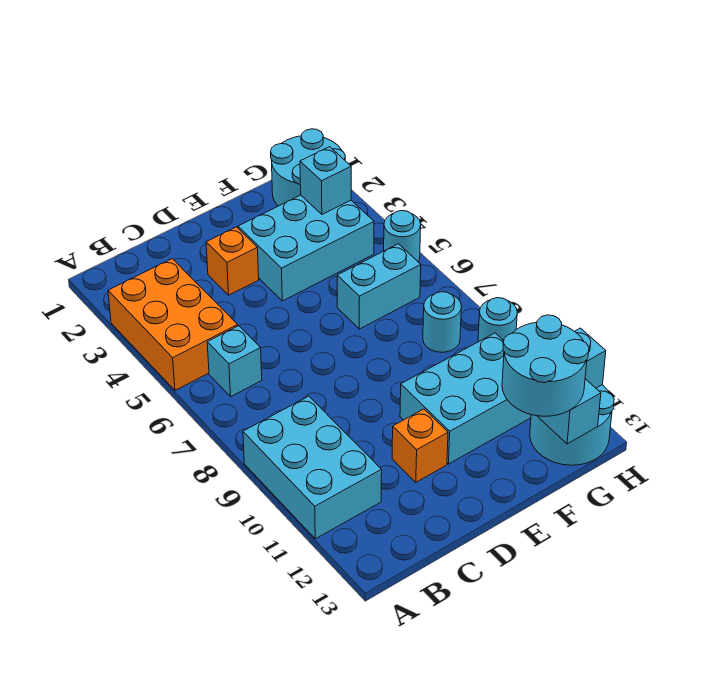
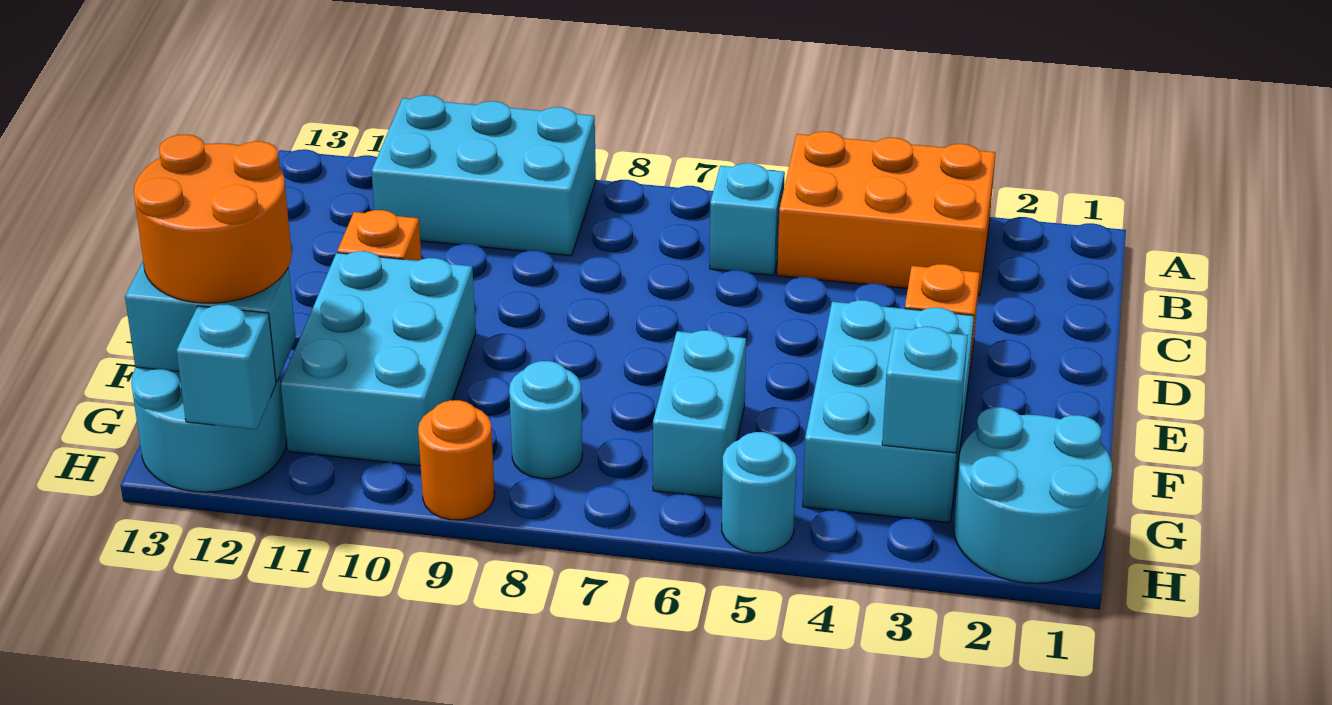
cyan 2x2 round brick [502,315,589,416] -> orange 2x2 round brick [134,135,292,303]
cyan 1x1 round brick [478,298,517,342] -> orange 1x1 round brick [418,400,495,520]

